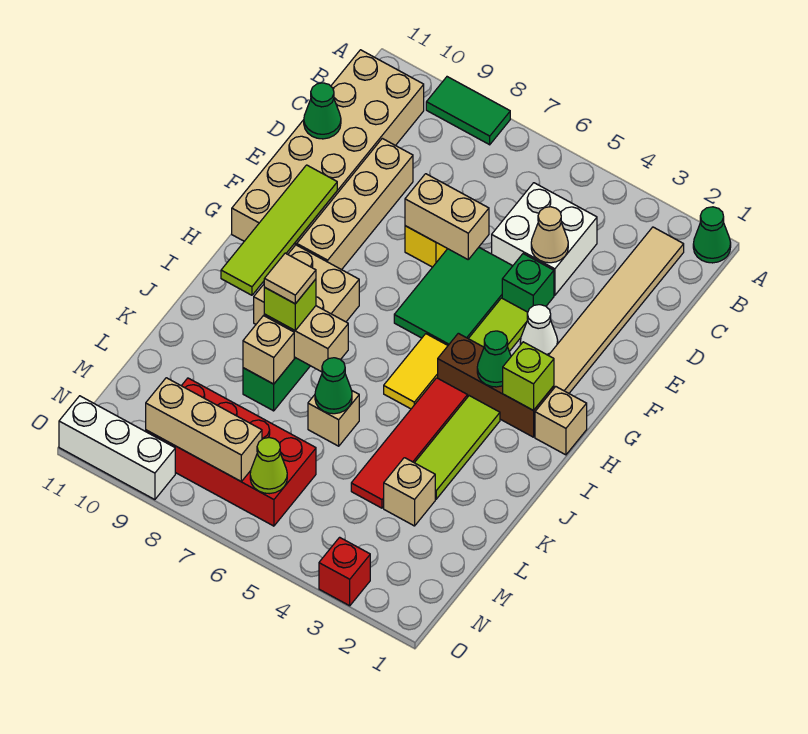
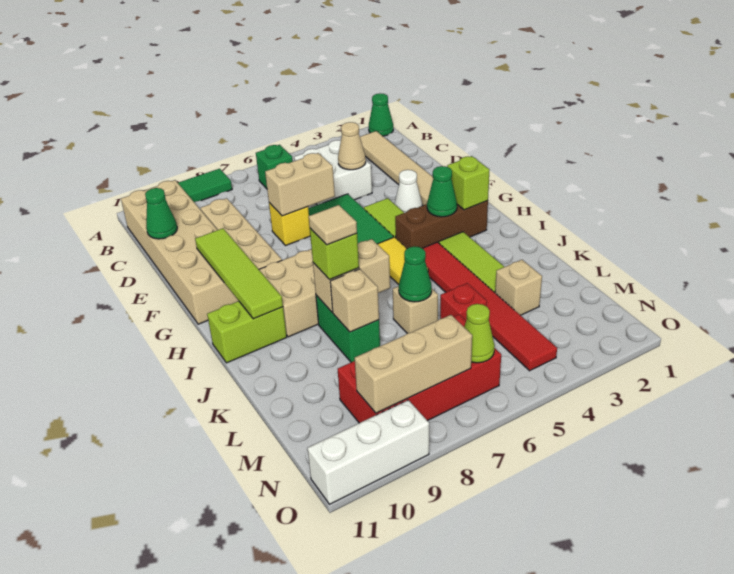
green 1x1 brick [502,254,554,312] -> green 1x1 brick moved to [256,145,293,189]
tan 1x1 brick [535,387,587,455] -> none
red 1x4 tile [351,378,468,508] -> red 1x6 tile [422,242,557,371]
none -> lime 1x2 brick [207,301,287,363]
red 1x1 brick [319,537,370,606] -> red 1x1 brick moved to [440,283,487,320]

